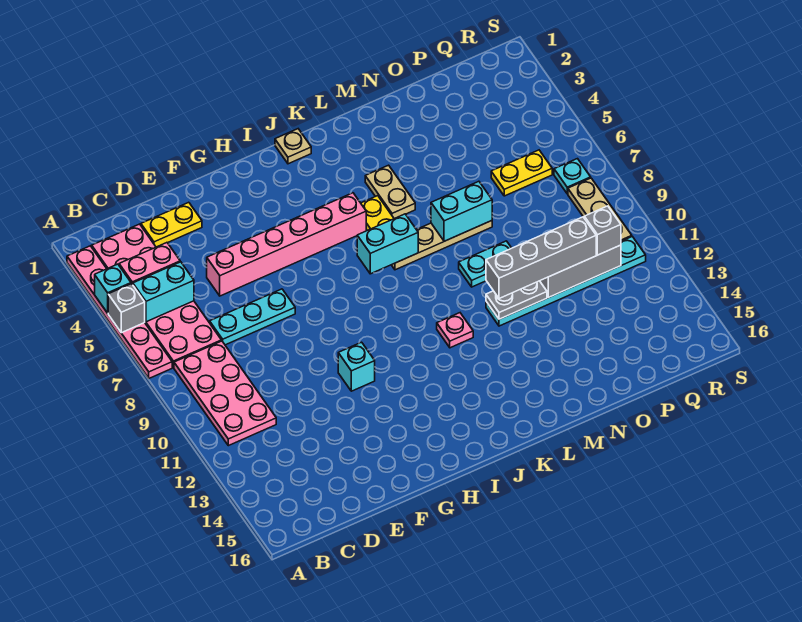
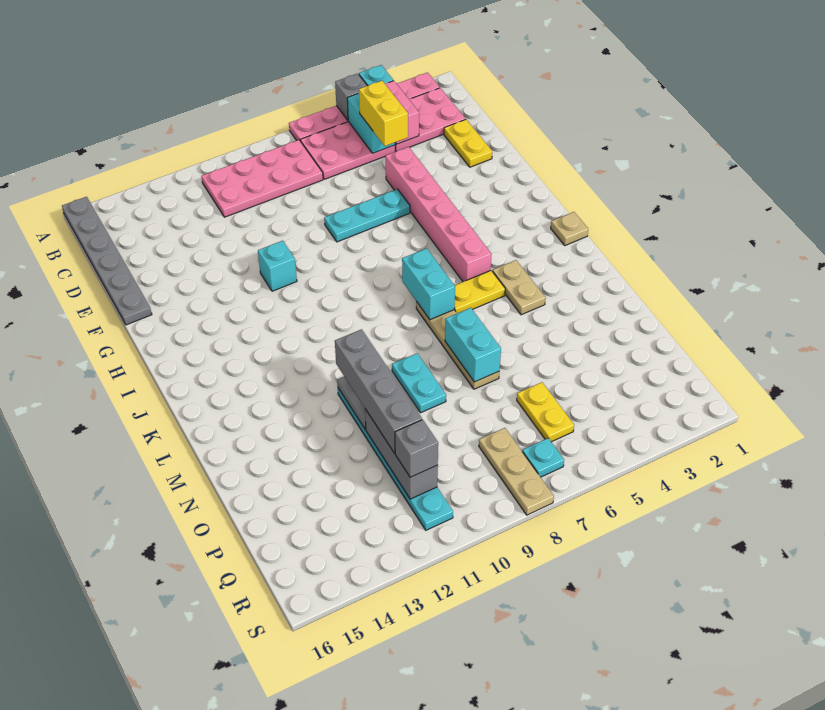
none -> grey 1x6 plate [62,197,152,325]
none -> yellow 1x2 brick [359,81,408,146]
cyan 1x3 plate [210,289,295,345] -> cyan 1x3 plate turned to [324,189,410,242]
pink 1x1 plate [437,313,473,348] -> none
tan 1x2 plate [365,165,415,219] -> tan 1x2 plate turned to [492,260,546,315]
tan 1x3 plate [568,178,632,241] -> tan 1x3 plate turned to [479,428,554,515]

